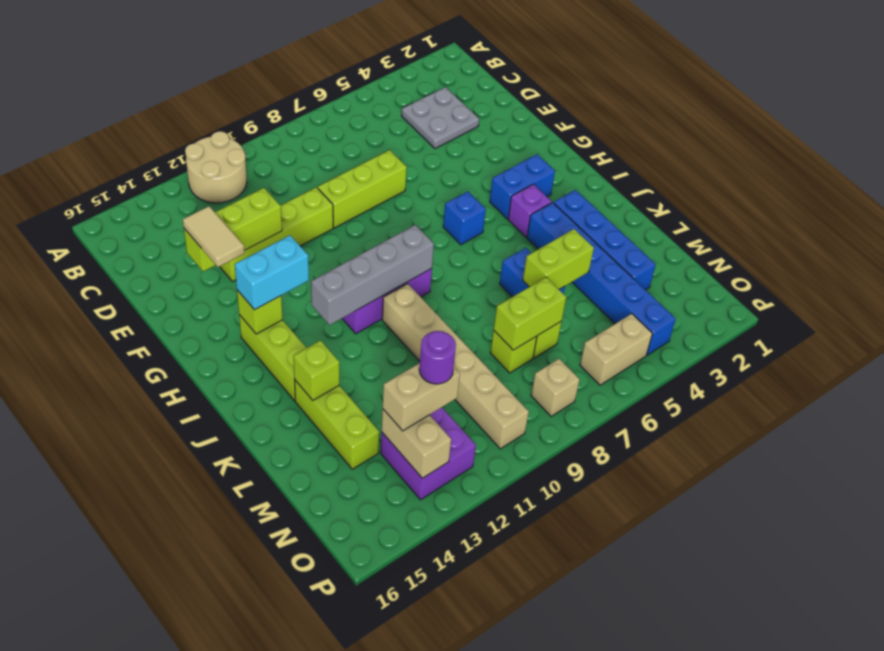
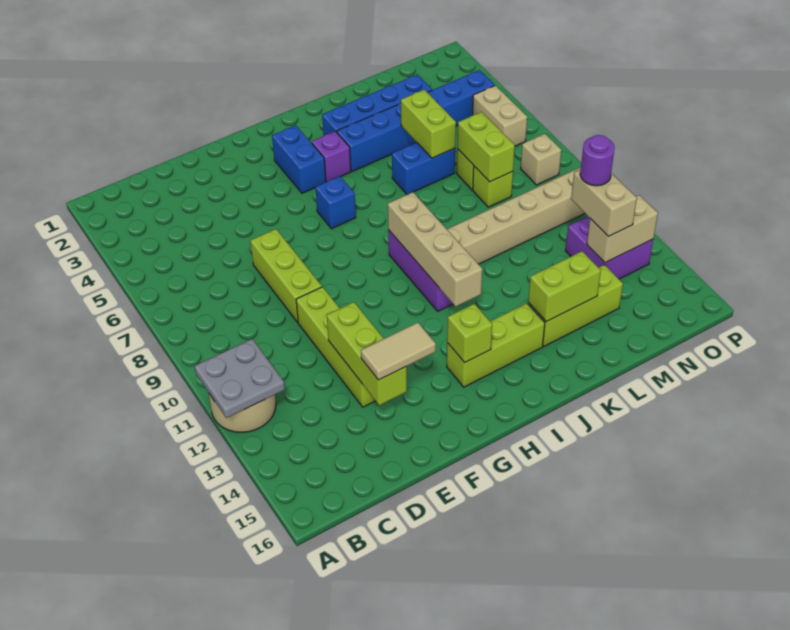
grey 2x2 plate [402,87,479,149] -> grey 2x2 plate moved to [194,339,285,418]
cyan 1x2 brick [235,235,309,310] -> none
grey 1x4 brick [311,225,434,325] -> tan 1x4 brick [388,192,482,306]
lime 1x1 brick [294,341,339,400] -> lime 1x2 brick [528,251,601,322]

